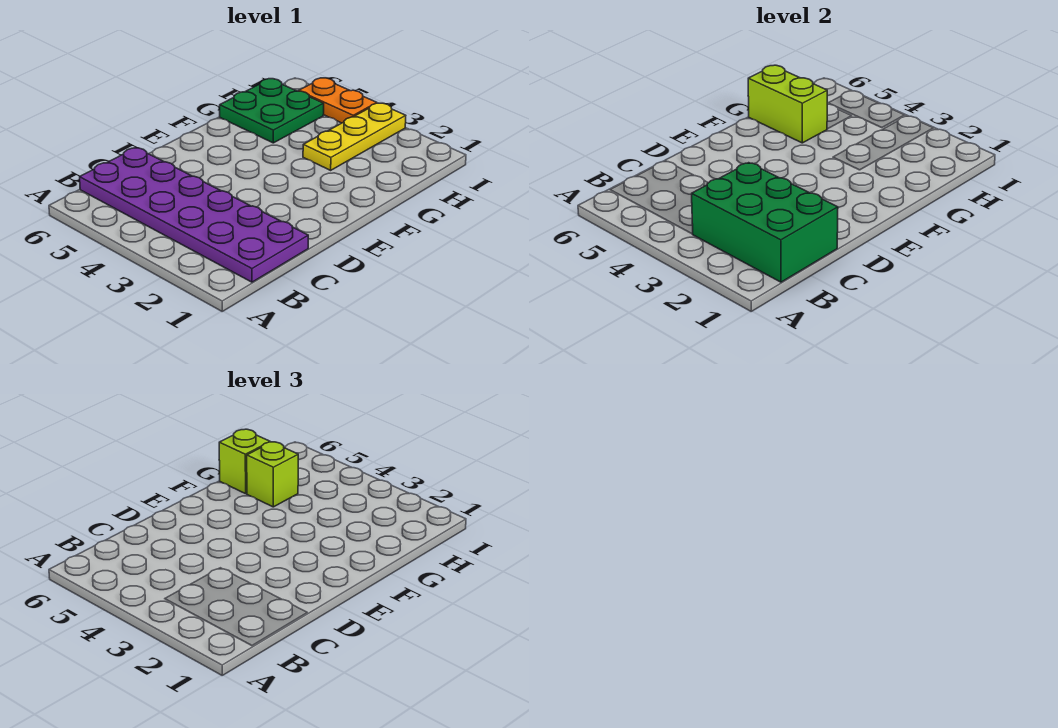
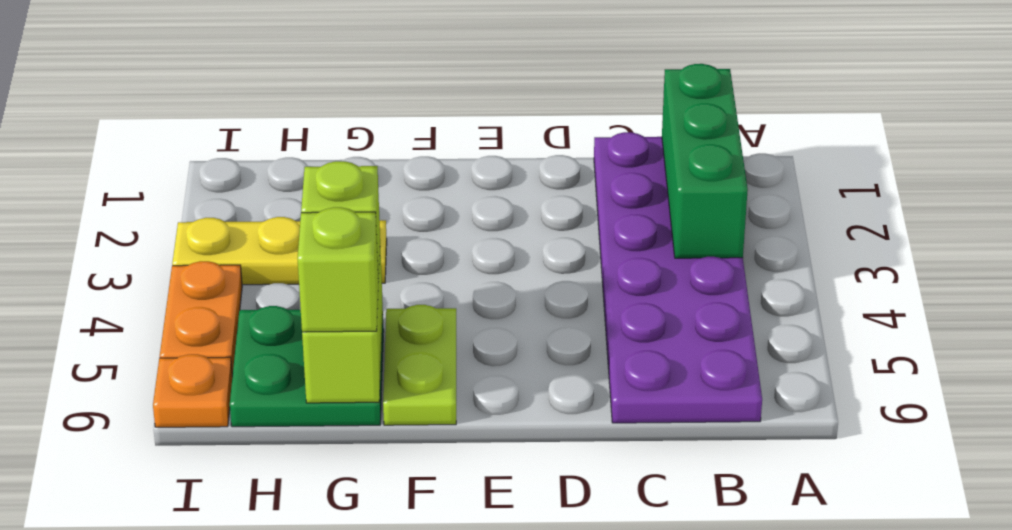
green 2x3 brick [692,163,838,282] -> green 1x3 brick [662,64,748,258]
none -> lime 1x2 plate [383,305,456,425]
none -> orange 1x1 plate [153,354,232,427]

